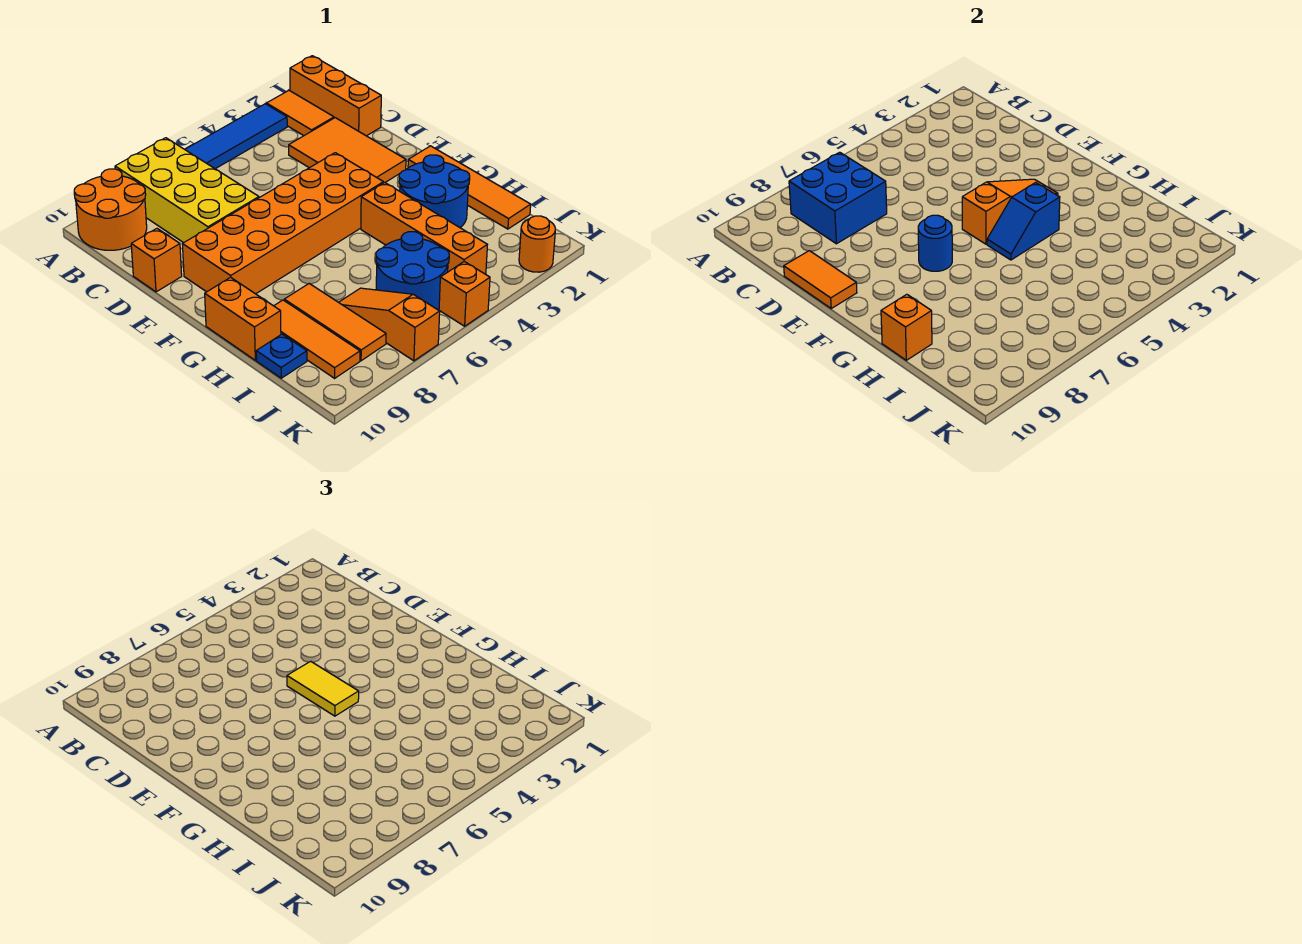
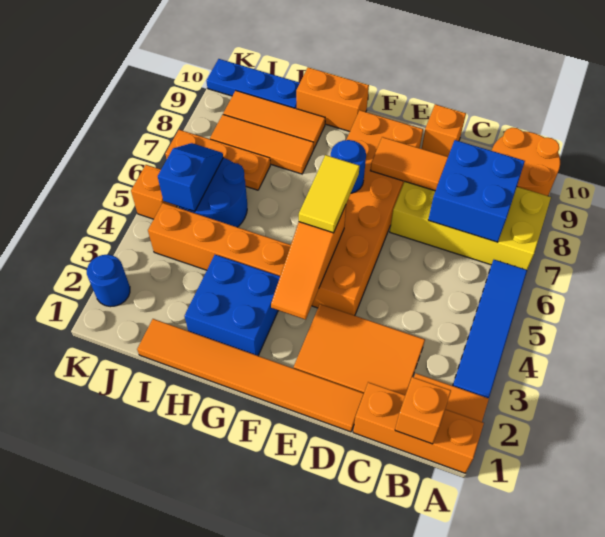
orange 1x2 tile [784,251,857,308] -> orange 1x2 tile moved to [370,137,448,191]
yellow 1x2 tile [287,661,359,716] -> yellow 1x2 tile turned to [299,155,360,233]
orange 1x4 tile [408,146,531,229] -> orange 1x6 tile [137,319,364,432]
blue 2x2 round brick [399,155,470,228] -> blue 2x2 brick [185,255,280,356]
blue 1x2 slope [987,182,1060,260] -> blue 1x2 slope moved to [158,143,223,211]
orange 1x1 brick [881,294,932,360] -> orange 1x1 brick moved to [395,377,451,444]
orange 1x3 slope [339,288,440,361] -> orange 1x3 plate [165,130,270,190]
blue 1x1 plate [256,334,307,378] -> blue 1x3 plate [207,59,300,109]
orange 1x1 round brick [519,216,555,272] -> blue 1x1 round brick [87,255,130,307]

